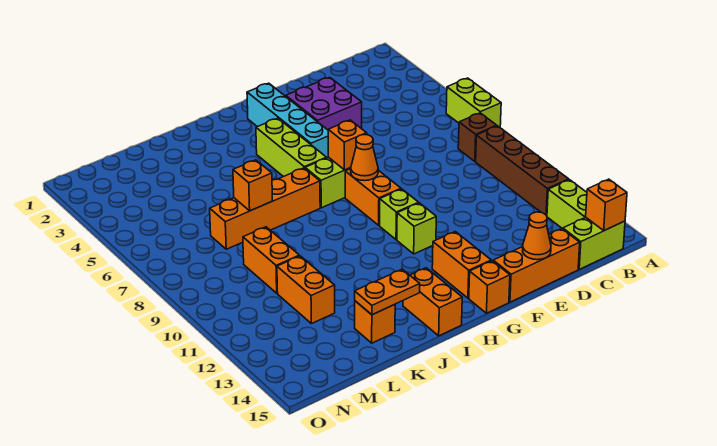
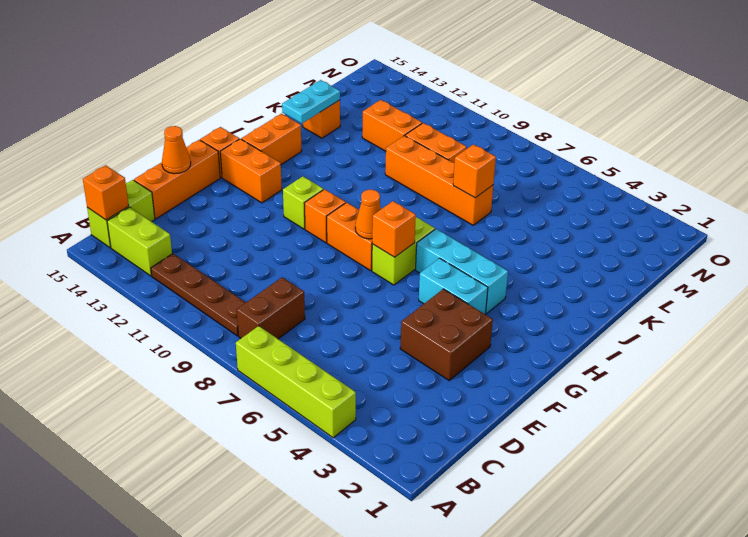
lime 1x2 brick [446,78,501,127] -> lime 1x4 brick [236,326,356,438]
brown 1x1 brick [458,113,497,161] -> brown 1x2 brick [237,277,305,339]
brown 1x4 brick [476,126,569,216] -> brown 1x4 plate [151,254,246,336]
purple 2x2 brick [286,77,362,130] -> brown 2x2 brick [400,289,493,380]
cyan 1x4 brick [247,83,328,158] -> cyan 1x2 brick [419,258,488,314]
lime 1x1 brick [380,189,419,240] -> orange 1x1 brick [305,189,346,243]
lime 1x3 brick [256,118,326,177] -> cyan 1x3 brick [416,229,508,314]
orange 1x4 brick [210,168,320,249] -> orange 1x4 brick turned to [385,136,493,225]
orange 1x2 brick [403,268,462,336] -> orange 1x2 brick turned to [241,114,302,164]
orange 1x2 plate [355,269,420,315] -> cyan 1x2 plate [282,80,340,123]

